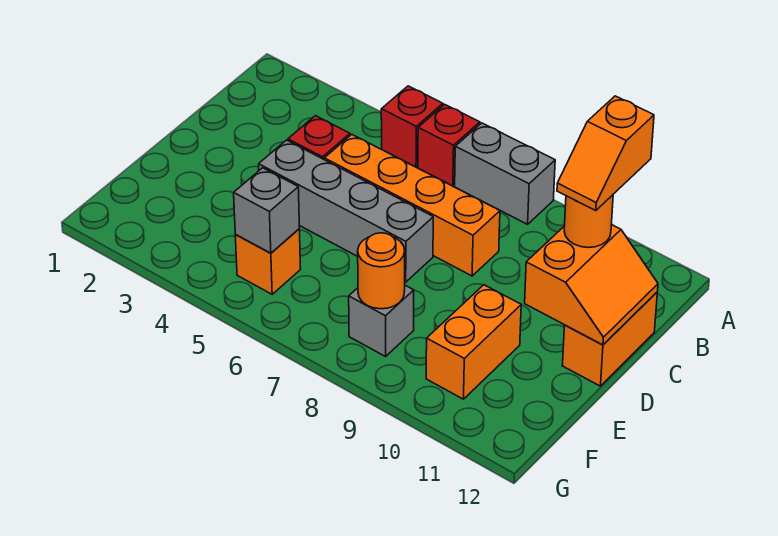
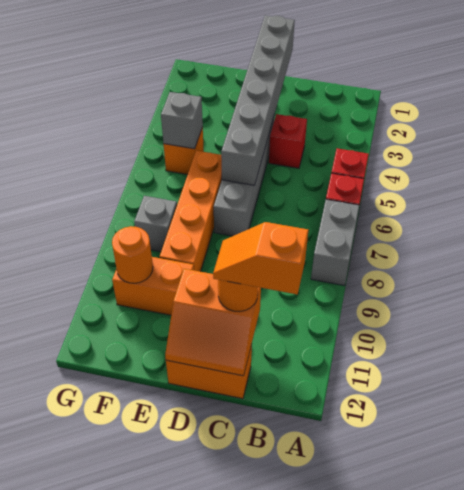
orange 1x4 brick [324,135,500,276] -> orange 1x4 brick moved to [160,151,222,272]
none -> grey 1x6 brick [221,16,295,185]
orange 1x1 round brick [358,233,405,309] -> orange 1x1 round brick moved to [112,226,153,283]

